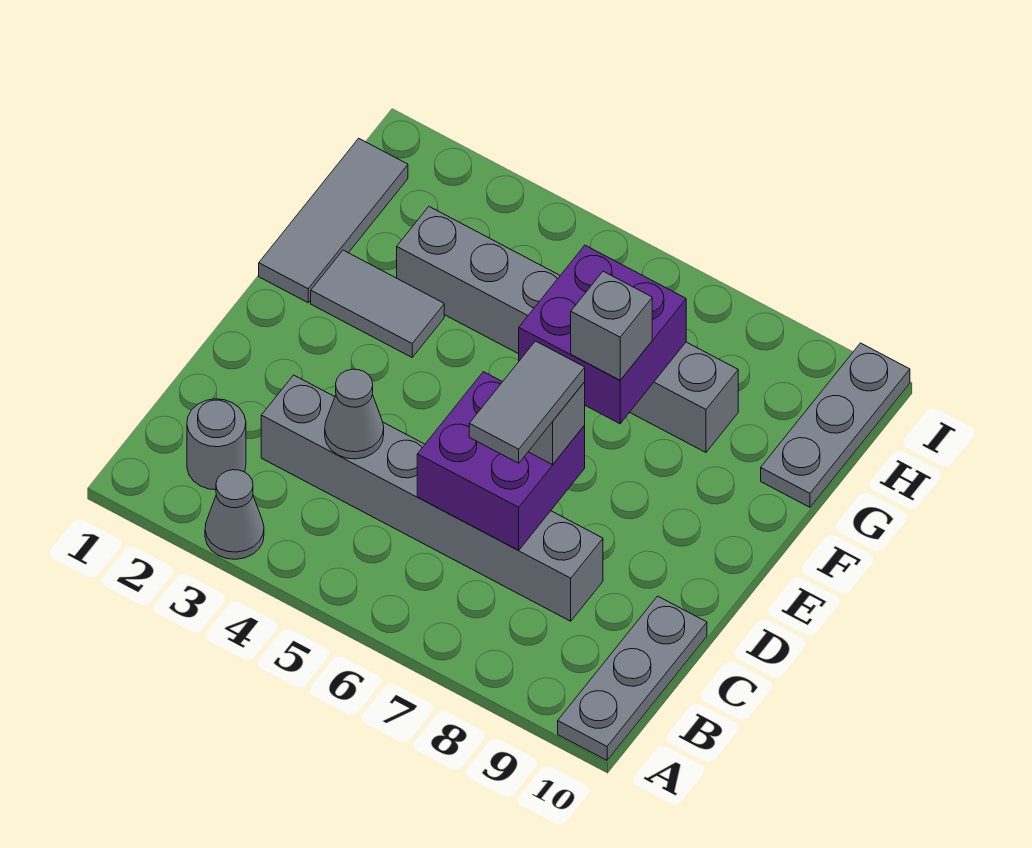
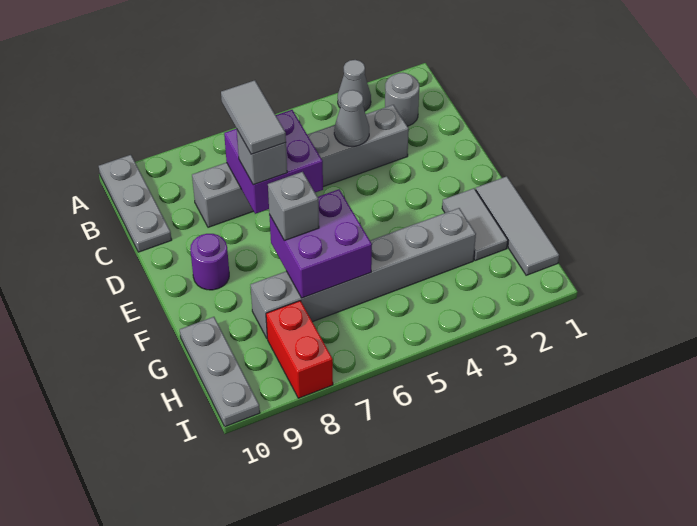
none -> purple 1x1 round brick [190,234,229,290]
grey 1x2 tile [311,250,444,357] -> grey 1x2 tile turned to [442,188,508,261]
none -> red 1x2 brick [266,301,333,398]

